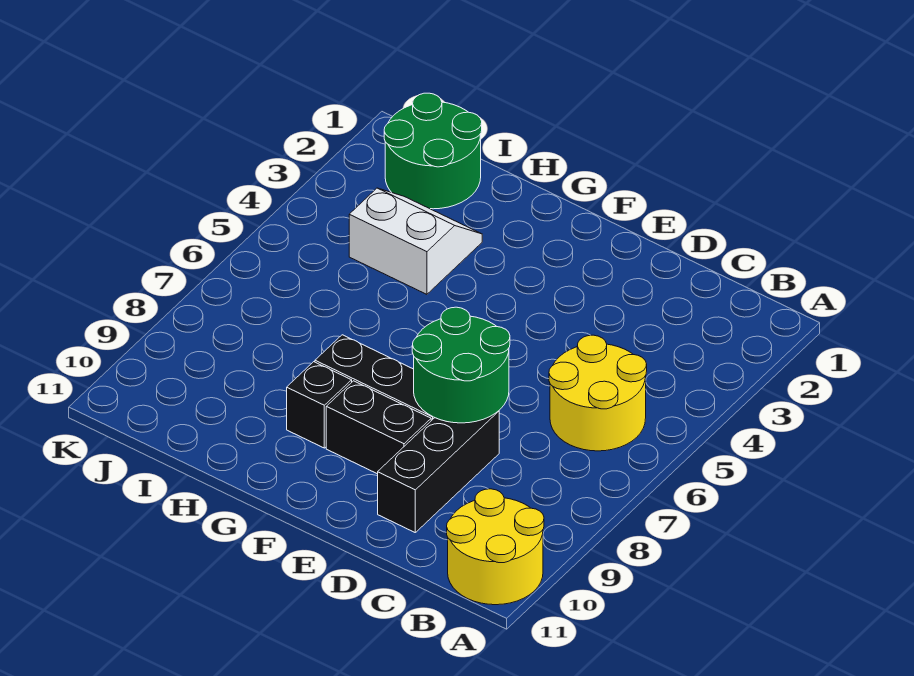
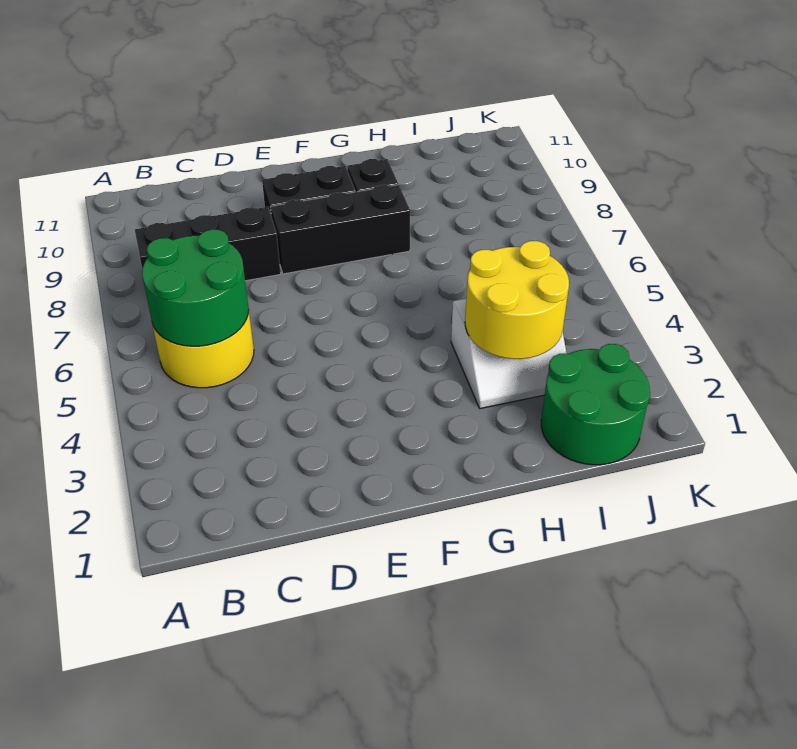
yellow 2x2 round brick [447,489,544,605] -> yellow 2x2 round brick moved to [465,241,569,359]
green 2x2 round brick [412,307,510,423] -> green 2x2 round brick moved to [142,230,249,346]
black 1x3 brick [378,411,499,532] -> black 1x3 brick turned to [135,207,281,281]

